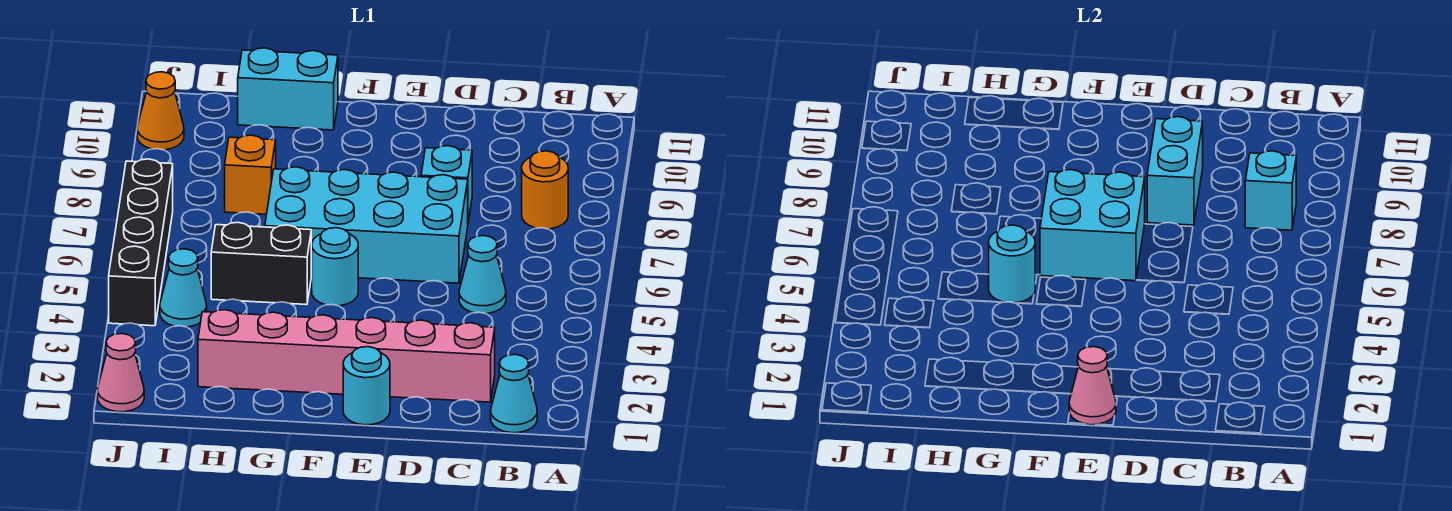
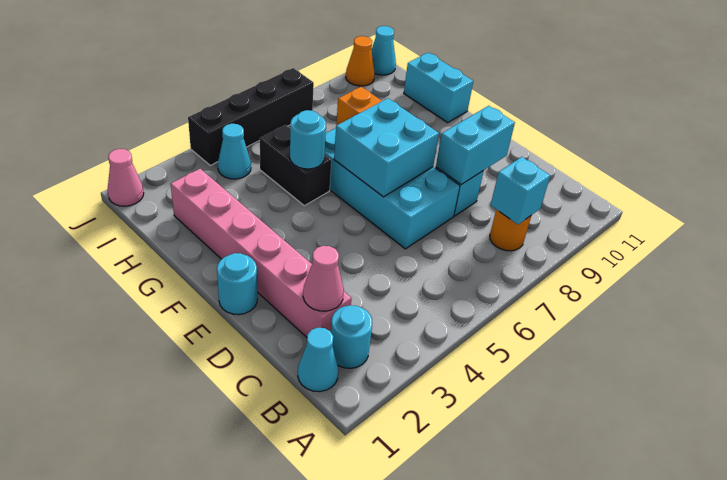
cyan 1x1 cone [459,236,506,314] -> cyan 1x1 cone moved to [371,26,396,75]
pink 1x1 cone [1069,347,1116,425] -> pink 1x1 cone moved to [303,246,344,311]
cyan 1x1 round brick [311,228,358,306] -> cyan 1x1 round brick moved to [331,305,372,368]

